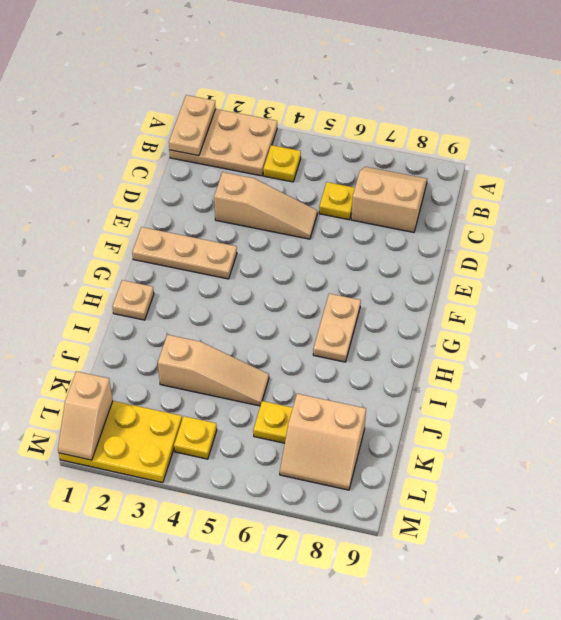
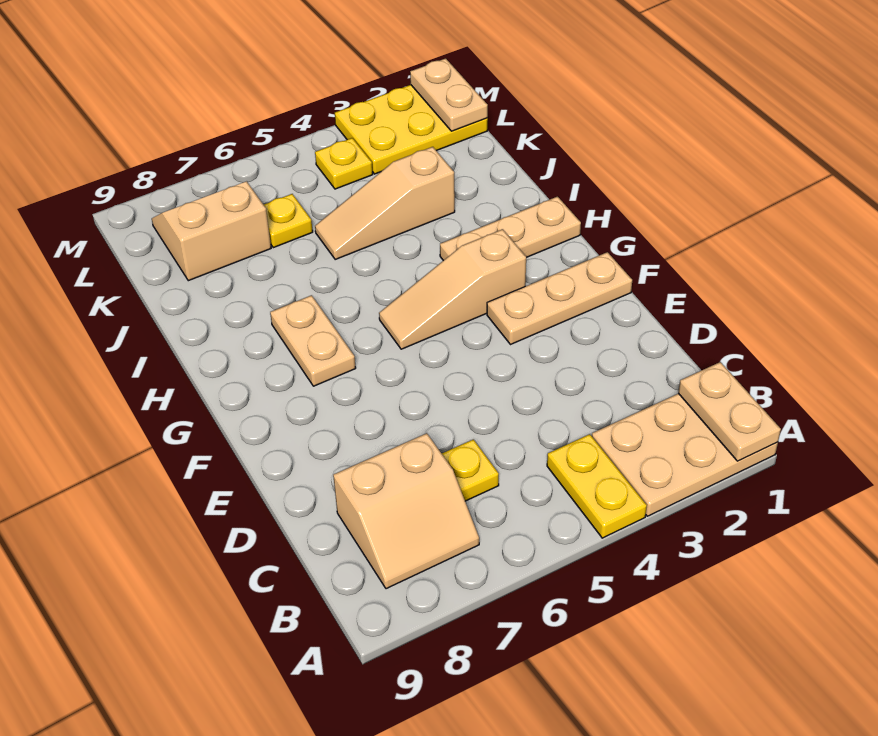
yellow 1x1 plate [263,145,301,182] -> yellow 1x2 plate [547,434,647,538]
tan 1x3 slope [214,172,317,239] -> tan 1x3 slope moved to [379,229,526,349]
tan 1x1 plate [112,280,154,320] -> tan 1x3 plate [440,197,581,261]
tan 1x2 slope [58,371,113,460] -> tan 1x2 plate [410,58,488,131]

